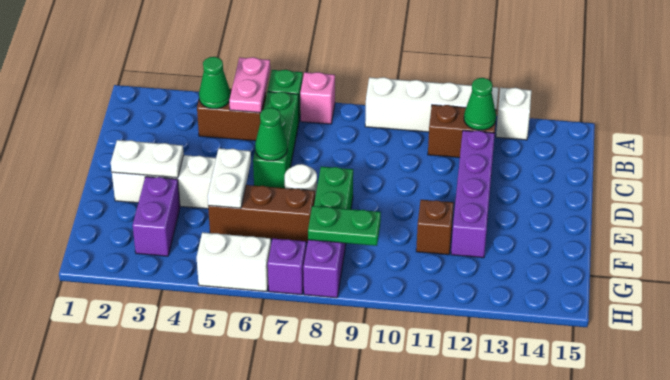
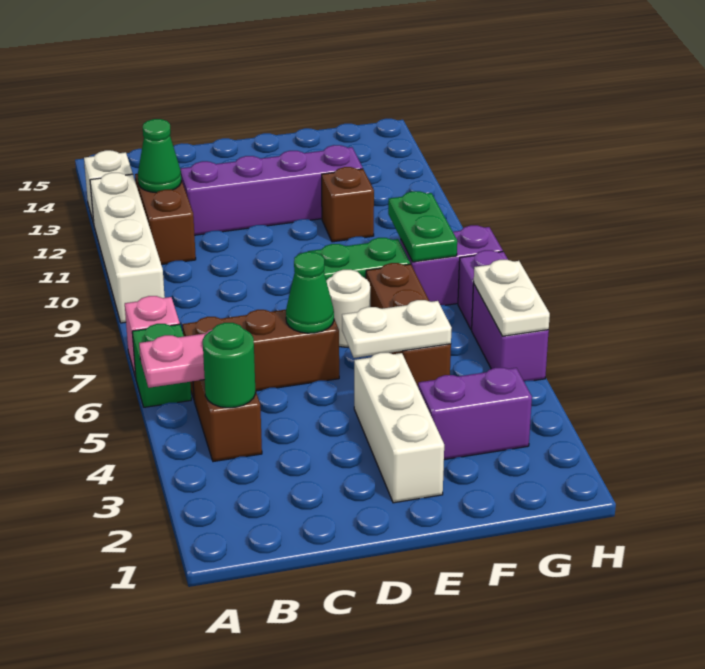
green 1x1 cone [199,57,231,109] -> green 1x1 round brick [203,323,256,408]
green 1x3 brick [253,92,299,188] -> brown 1x3 brick [183,310,339,399]
white 1x2 plate [111,140,184,178] -> white 1x2 plate moved to [474,260,550,336]
white 1x2 brick [197,232,271,292] -> purple 1x2 brick [472,285,549,381]

